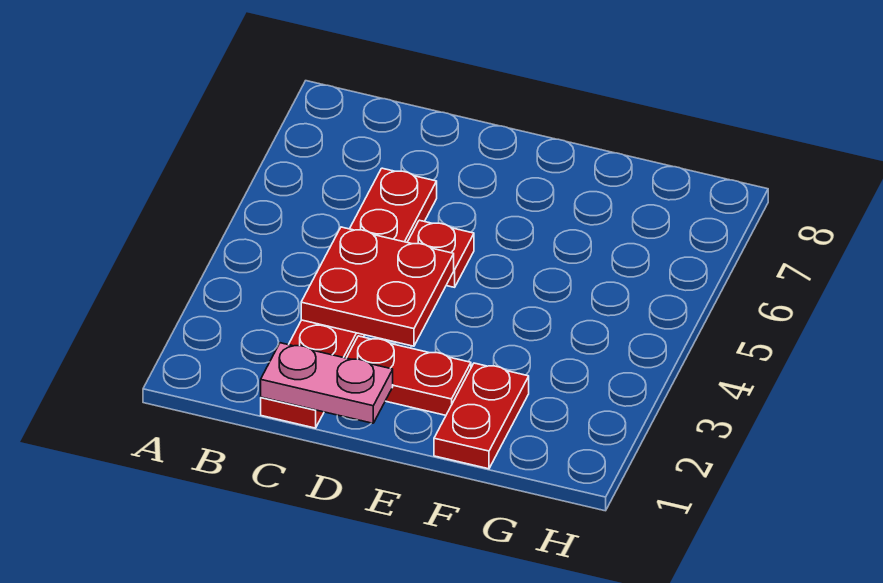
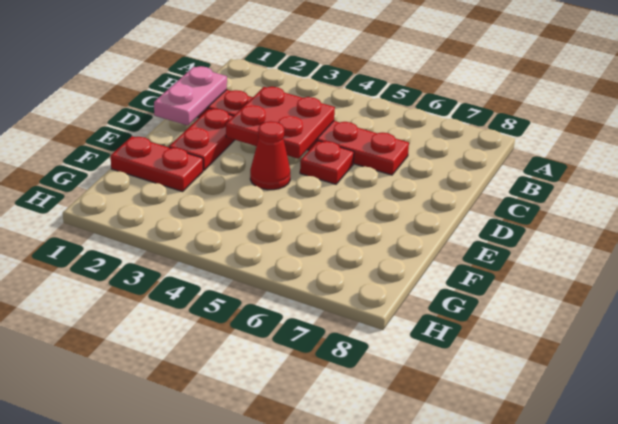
none -> red 1x1 cone [250,121,290,190]

